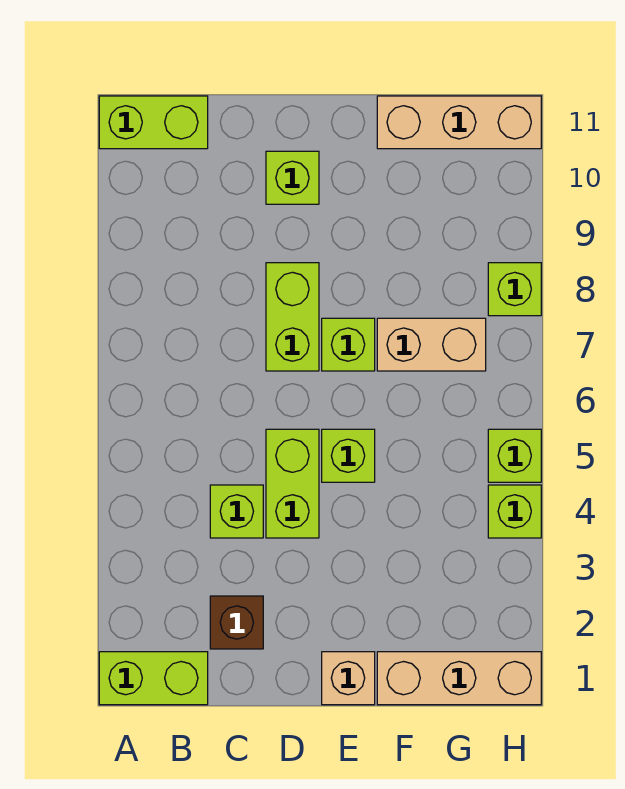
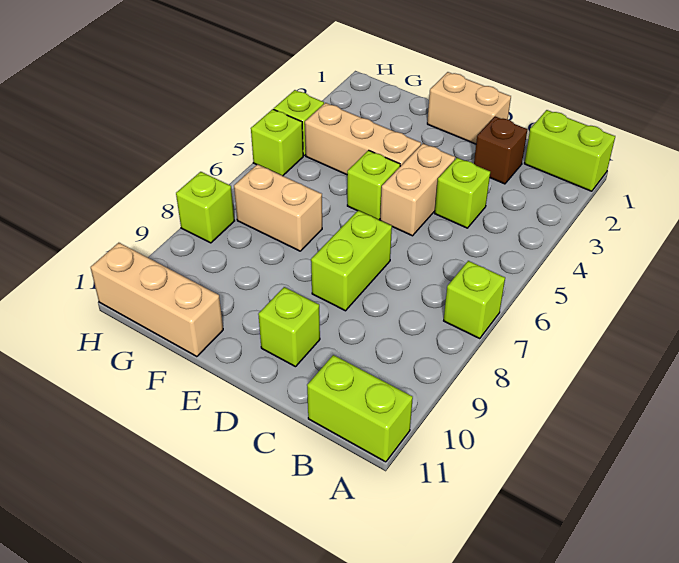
lime 1x2 brick [266,429,319,538] -> tan 1x2 brick [380,144,455,236]
tan 1x1 brick [322,652,375,705] -> tan 1x2 brick [427,72,511,144]
lime 1x1 brick [322,318,375,371] -> lime 1x1 brick moved to [444,261,505,338]
tan 1x3 brick [377,652,541,705] -> tan 1x3 brick moved to [305,103,421,175]

